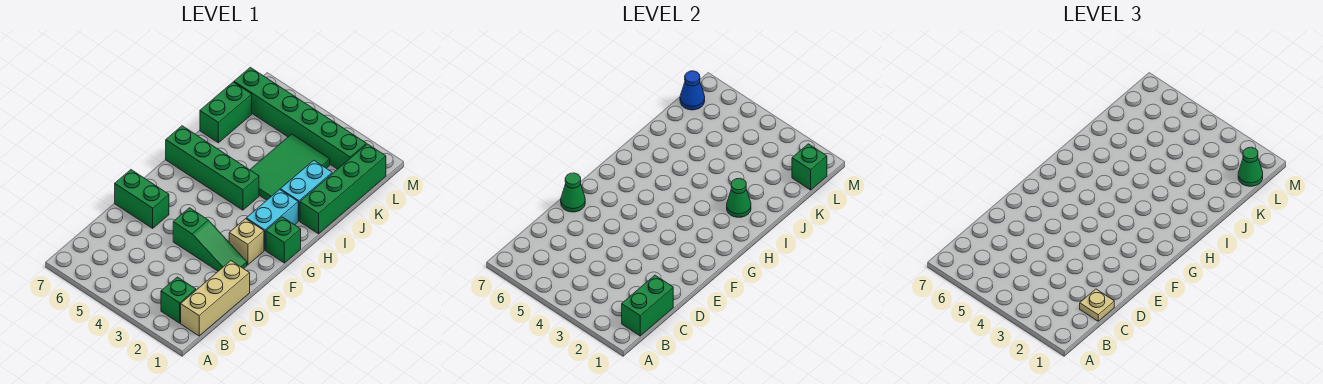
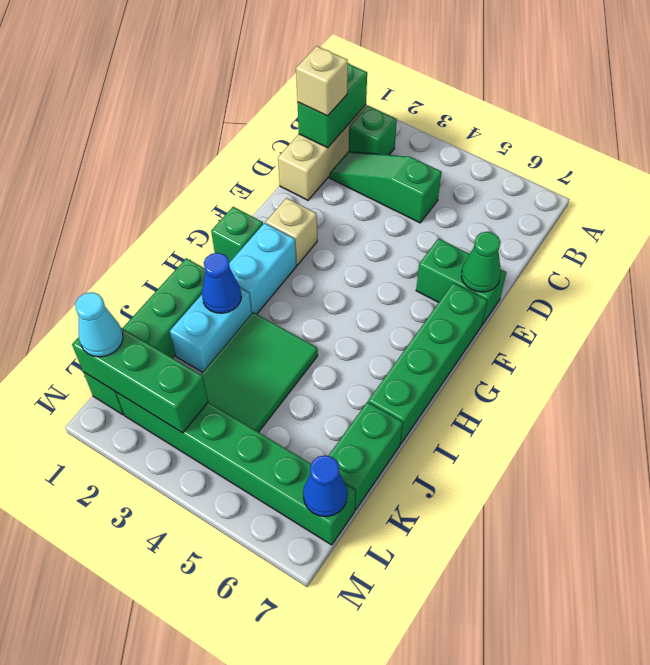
tan 1x1 plate [1080,289,1114,321] -> tan 1x1 brick [296,46,348,116]
green 1x3 slope [173,208,247,271] -> green 1x3 slope moved to [329,152,442,223]
green 1x4 brick [166,126,259,210] -> green 1x4 brick turned to [368,283,487,444]
green 1x1 cone [727,178,751,217] -> blue 1x1 cone [202,253,241,313]
green 1x1 brick [792,144,827,190] -> green 1x3 brick [72,328,208,433]
green 1x1 cone [1238,147,1263,186] -> cyan 1x1 cone [75,292,123,357]

